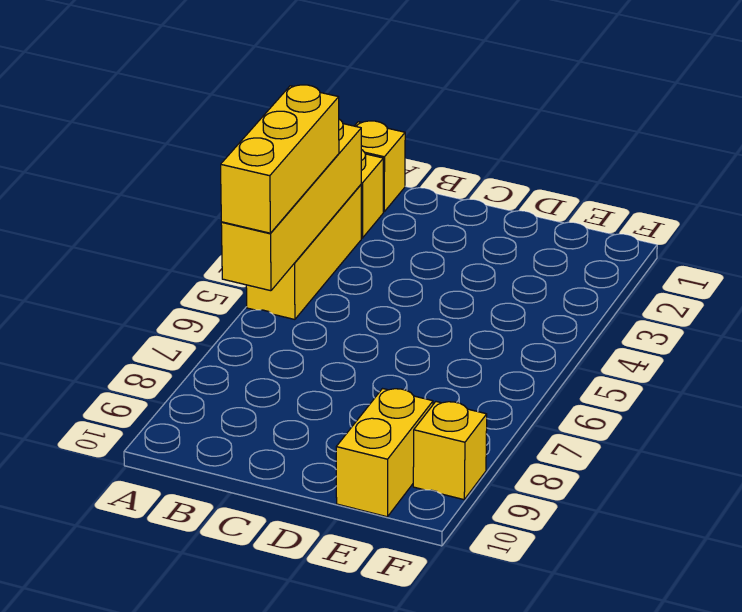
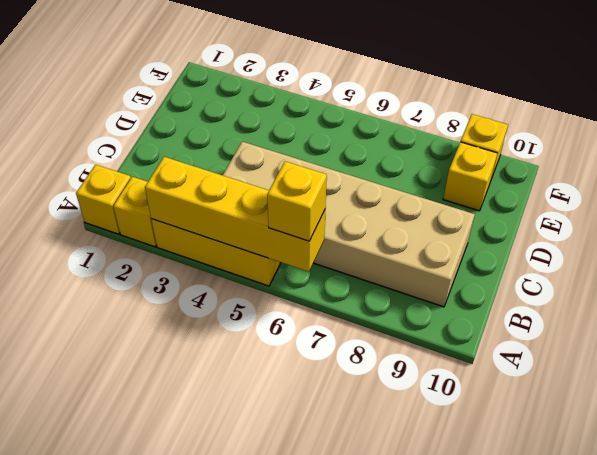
yellow 1x3 brick [221,85,339,233] -> yellow 1x1 brick [267,161,327,241]
none -> tan 2x6 brick [223,142,475,307]
yellow 1x2 brick [336,389,433,517] -> yellow 1x1 brick [443,142,498,211]

